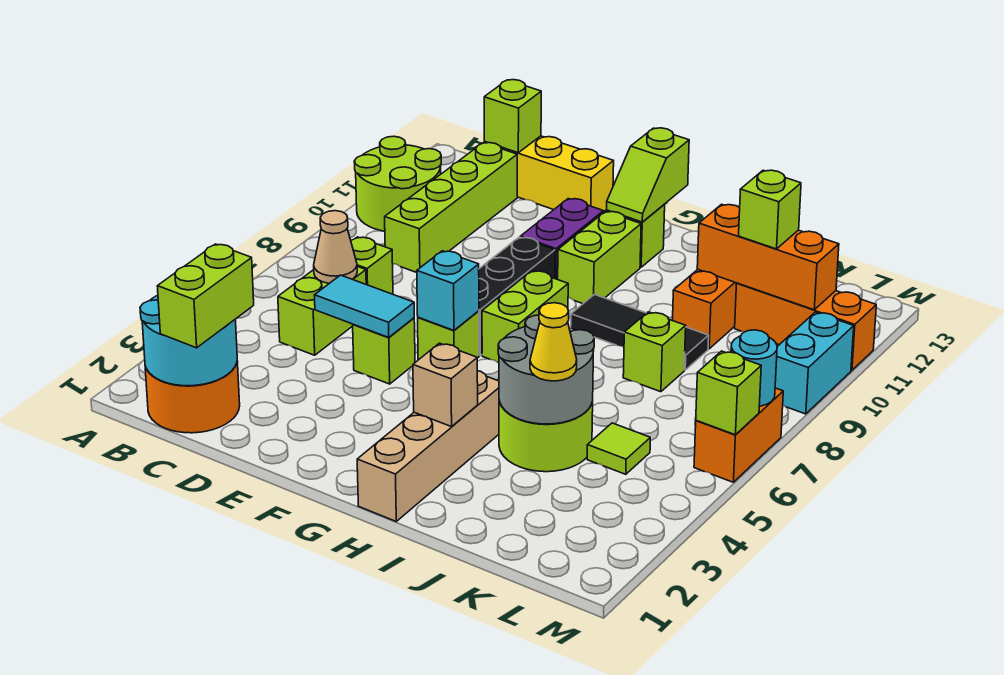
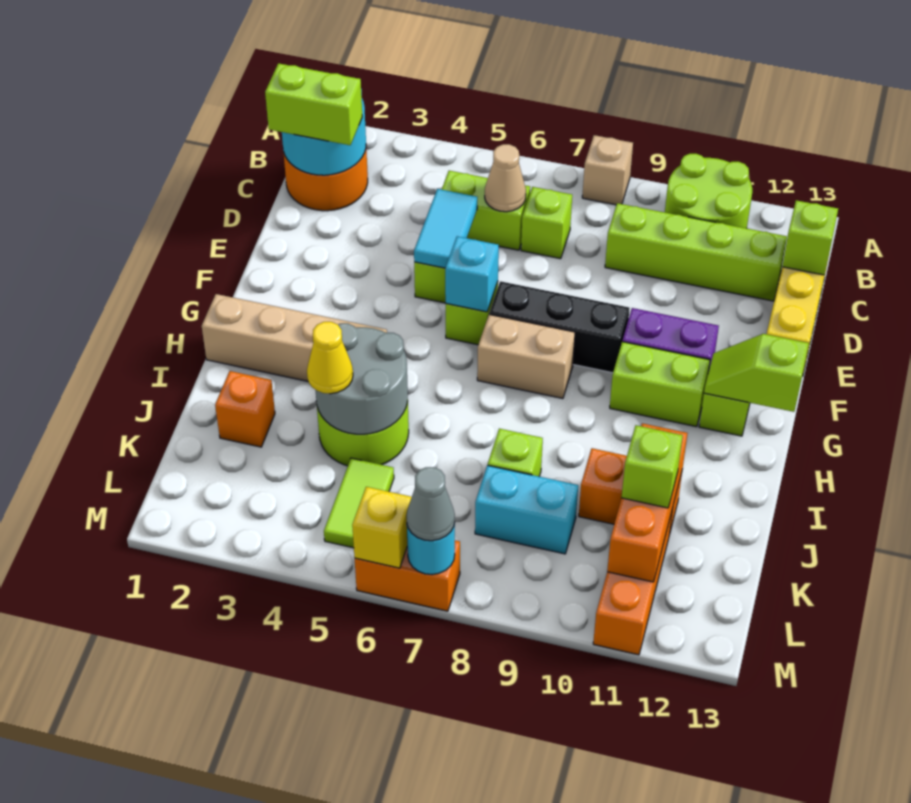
lime 1x2 brick [482,271,568,363] -> tan 1x2 brick [477,314,575,399]
tan 1x1 brick [413,343,478,427] -> tan 1x1 brick moved to [582,135,633,205]
black 1x3 tile [571,295,709,370] -> none
none -> orange 1x1 brick [215,371,275,447]
lime 1x1 tile [587,423,650,474] -> lime 1x2 tile [324,458,394,548]
lime 1x1 brick [696,351,761,435] -> yellow 1x1 brick [352,487,412,568]
none -> grey 1x1 cone [407,467,455,541]
cyan 1x2 brick [775,312,854,414] -> cyan 1x2 brick moved to [475,465,578,554]

